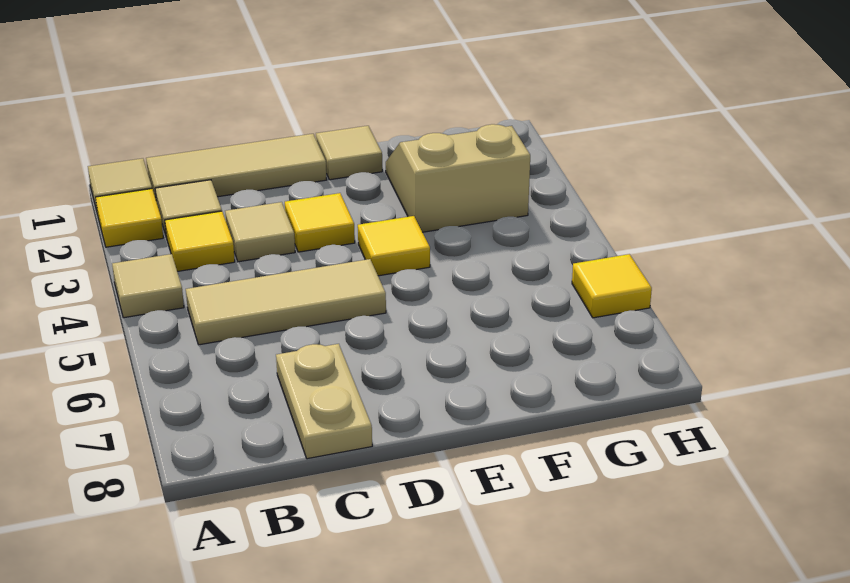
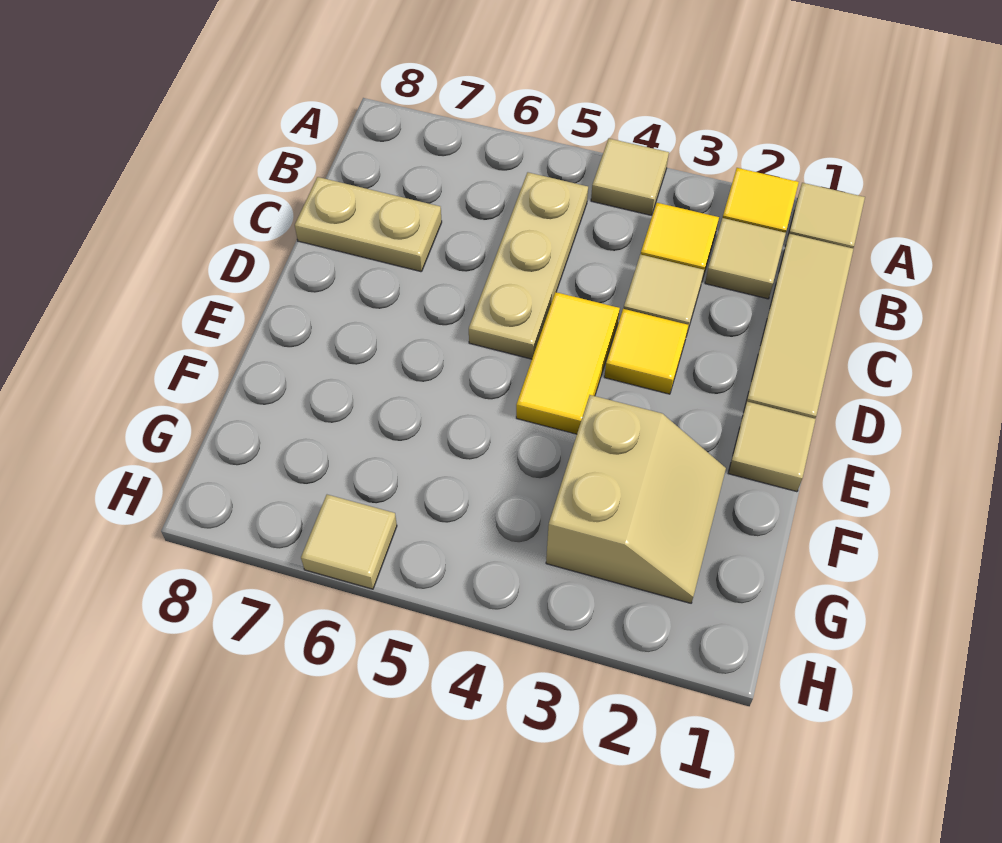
tan 1x3 tile [186,259,386,345] -> tan 1x3 plate [469,172,588,359]
yellow 1x1 tile [358,216,430,276] -> yellow 1x2 tile [516,292,620,434]
yellow 1x1 tile [572,254,652,318] -> tan 1x1 tile [301,495,397,589]

